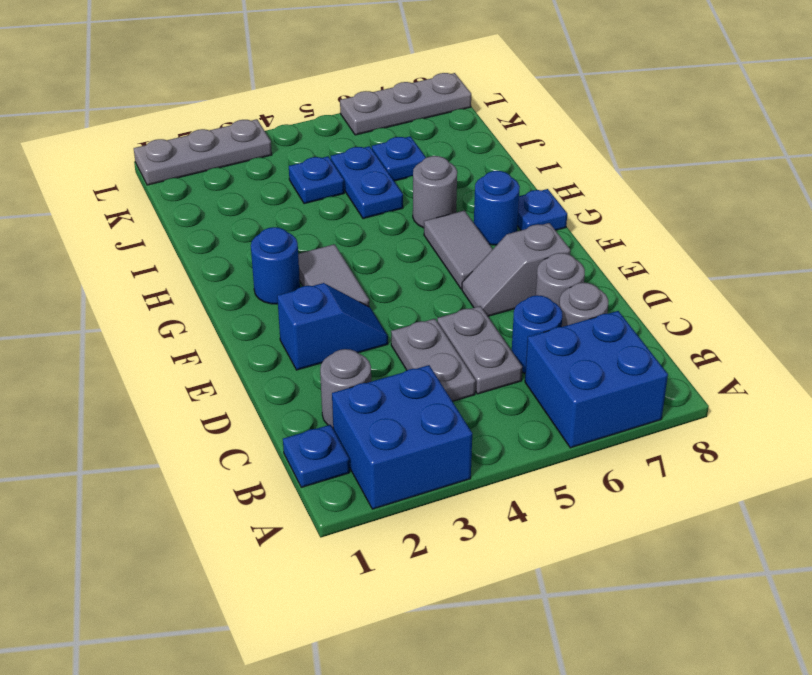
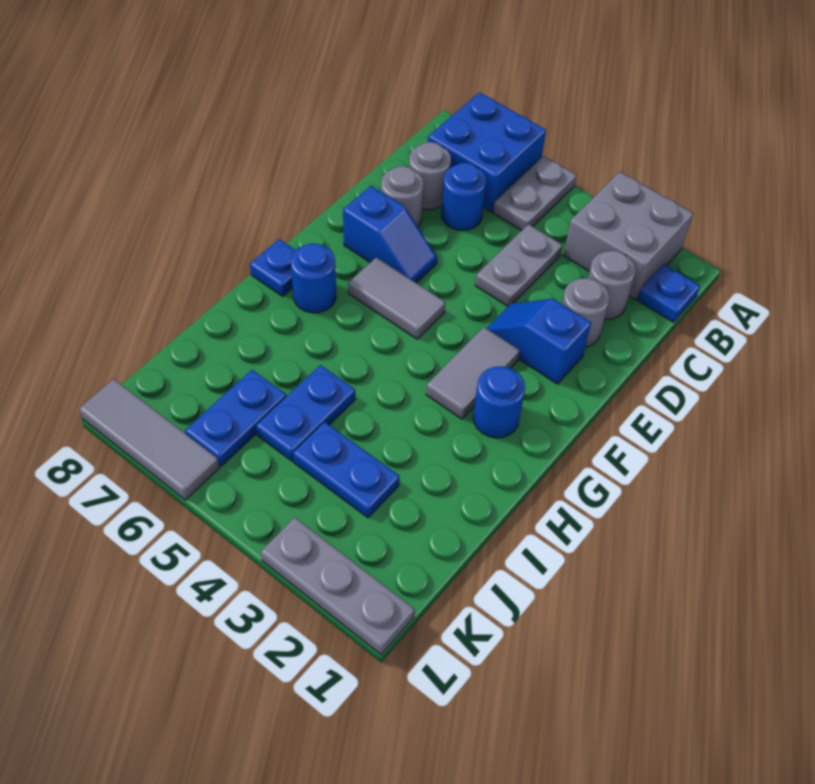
blue 2x2 brick [332,365,472,509] -> grey 2x2 brick [563,172,693,299]
grey 1x2 plate [437,306,522,394] -> grey 1x2 plate moved to [493,156,577,231]
grey 1x2 slope [462,223,570,316] -> blue 1x2 slope [343,186,437,283]
grey 1x2 tile [424,211,493,289] -> grey 1x2 tile turned to [348,257,445,339]
grey 1x1 round brick [413,156,457,228] -> grey 1x1 round brick moved to [562,278,609,347]
blue 1x1 plate [289,156,344,204] -> blue 1x2 plate [293,422,399,518]
blue 1x1 plate [372,136,426,181] -> blue 1x2 plate [185,370,286,466]
grey 1x3 plate [340,73,471,135] -> grey 1x3 tile [79,379,219,500]

